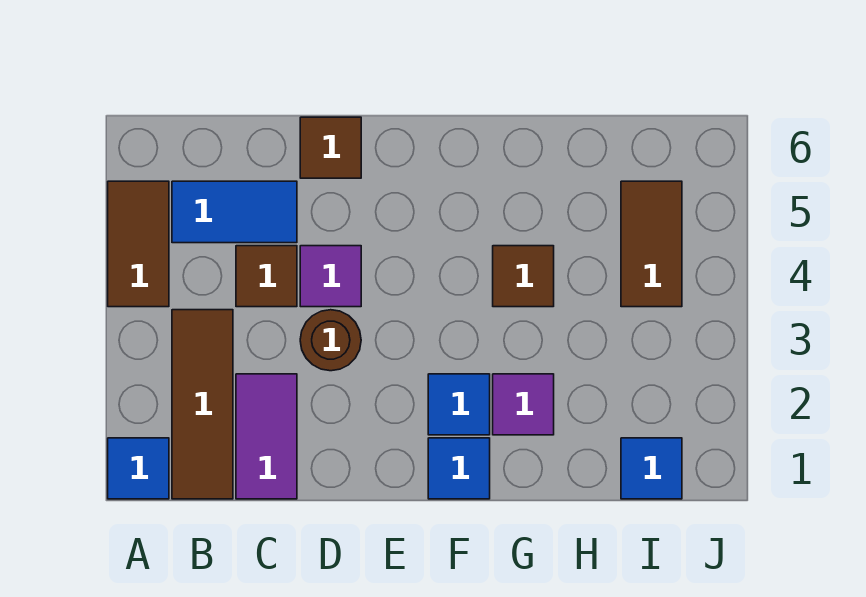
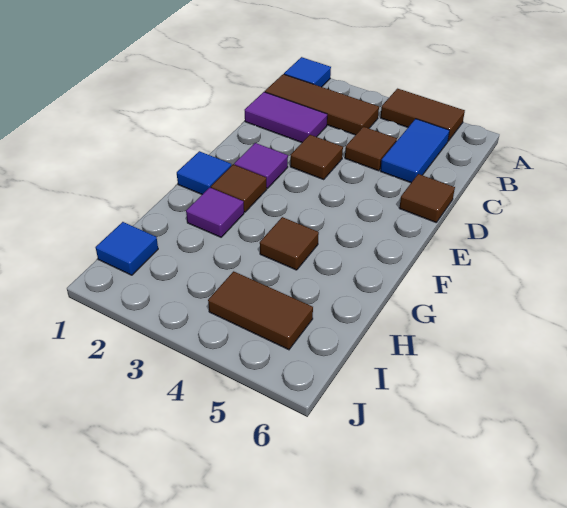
brown 1x1 round brick [300,310,361,371] -> brown 1x1 tile [290,135,343,179]
purple 1x1 tile [300,246,361,307] -> purple 1x1 tile moved to [234,143,288,189]
blue 1x1 tile [428,374,490,435] -> brown 1x1 tile [211,165,267,212]

